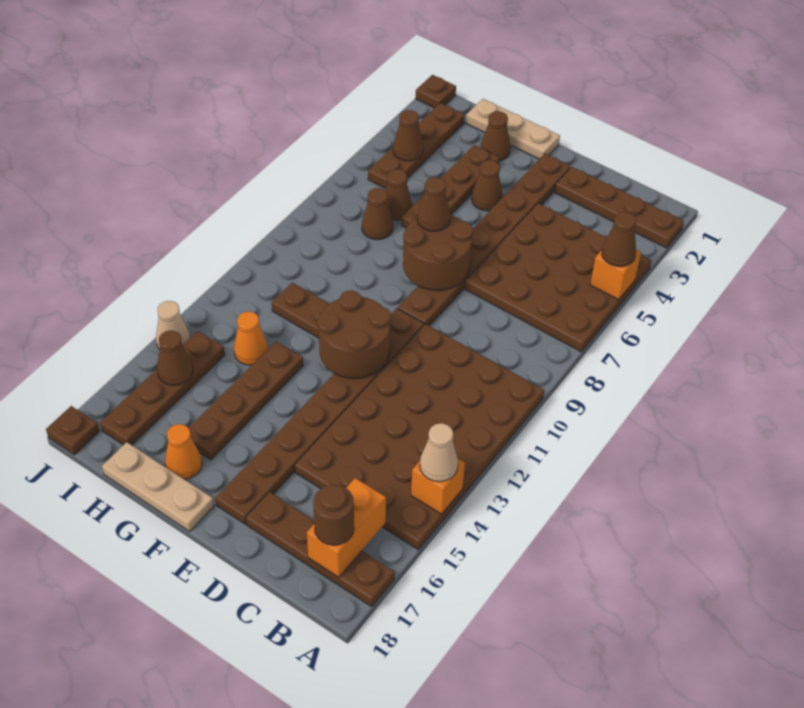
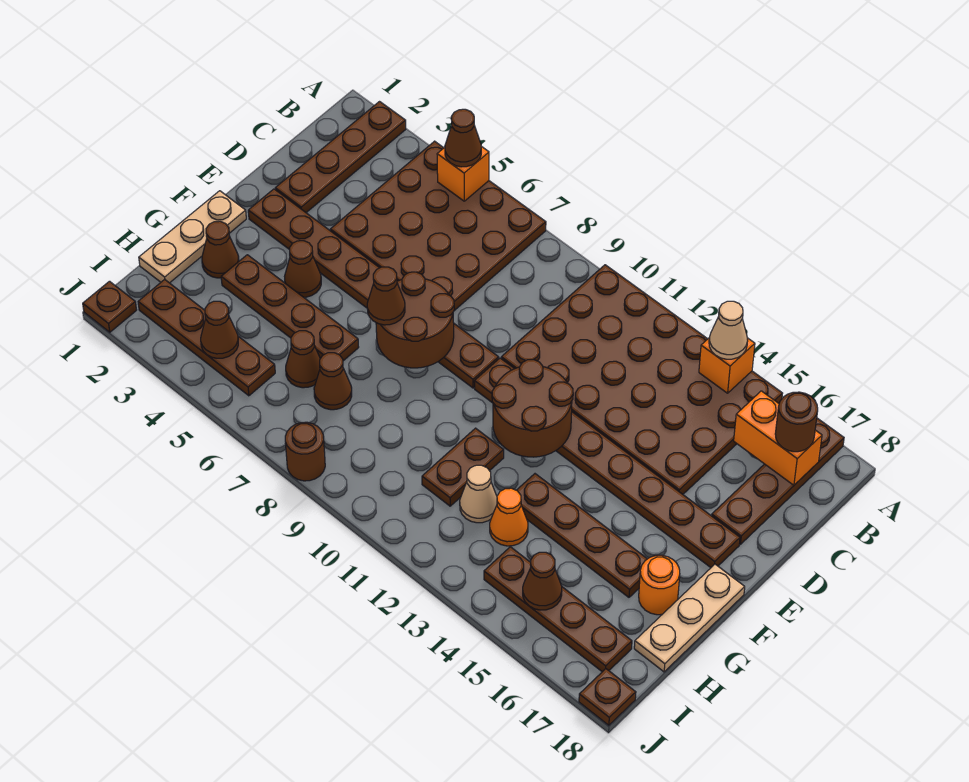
orange 1x1 cone [165,424,202,479] -> orange 1x1 round brick [639,555,680,615]
none -> brown 1x1 round brick [285,422,325,481]
tan 1x1 cone [156,301,190,350] -> tan 1x1 cone moved to [460,465,497,523]

